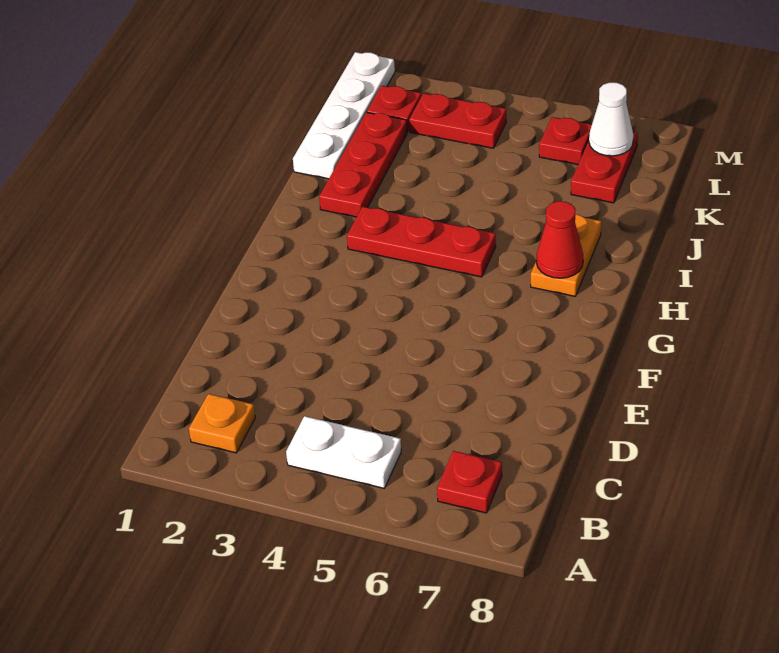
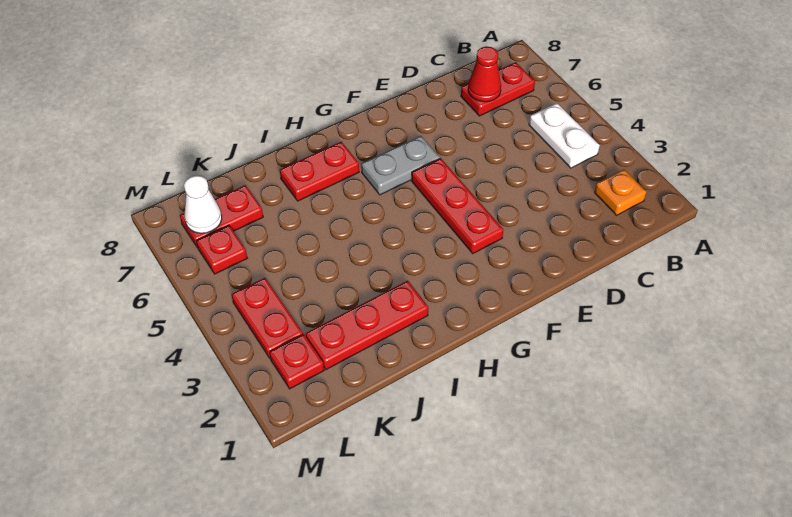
red 1x1 plate [437,451,502,513] -> red 1x2 plate [461,62,535,116]
none -> grey 1x2 plate [361,136,440,195]
red 1x3 plate [347,207,496,277] -> red 1x3 plate moved to [412,158,503,253]
orange 1x2 plate [531,214,601,296] -> red 1x2 plate [280,142,359,201]
red 1x1 cone [536,201,583,278] -> red 1x1 cone moved to [468,46,501,102]
white 1x4 plate [293,52,395,179] -> none

